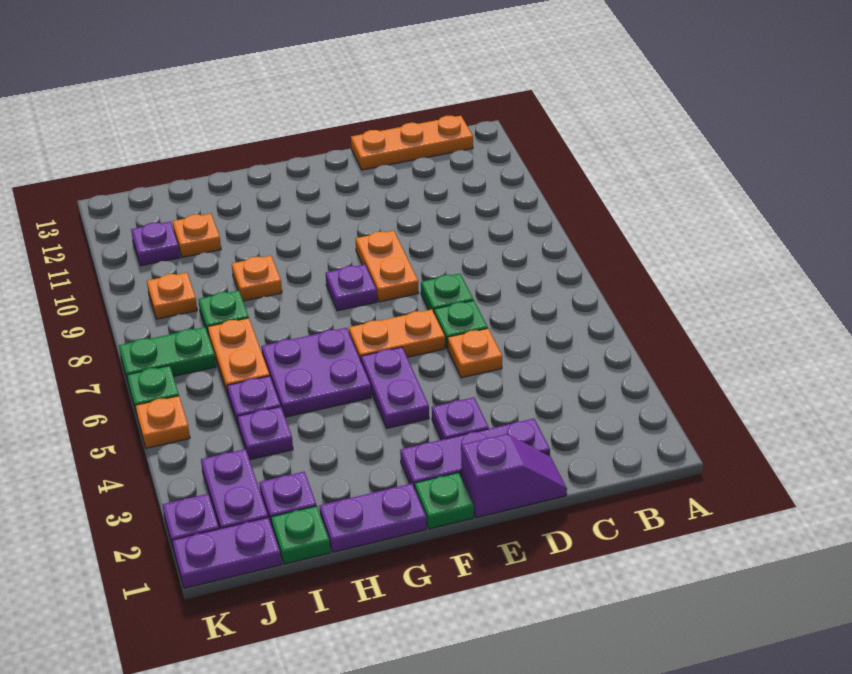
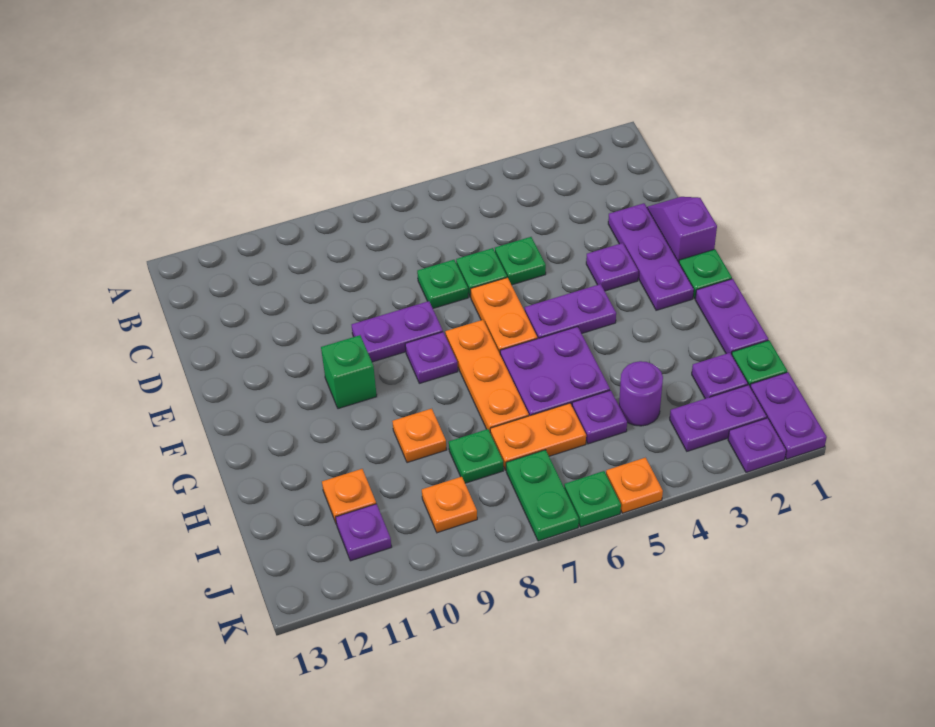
orange 1x3 plate [351,116,473,170] -> orange 1x3 plate moved to [445,320,529,431]
orange 1x1 plate [448,328,502,378] -> green 1x1 plate [495,237,546,285]
orange 1x2 plate [356,231,418,302] -> purple 1x2 plate [352,301,443,362]
none -> green 1x1 brick [321,335,377,409]
purple 1x1 plate [237,407,293,460] -> purple 1x1 round brick [619,361,663,426]

